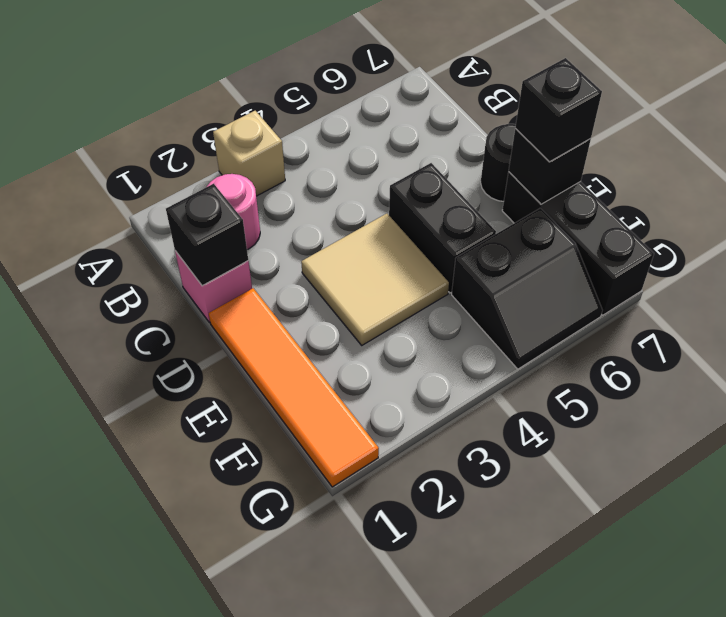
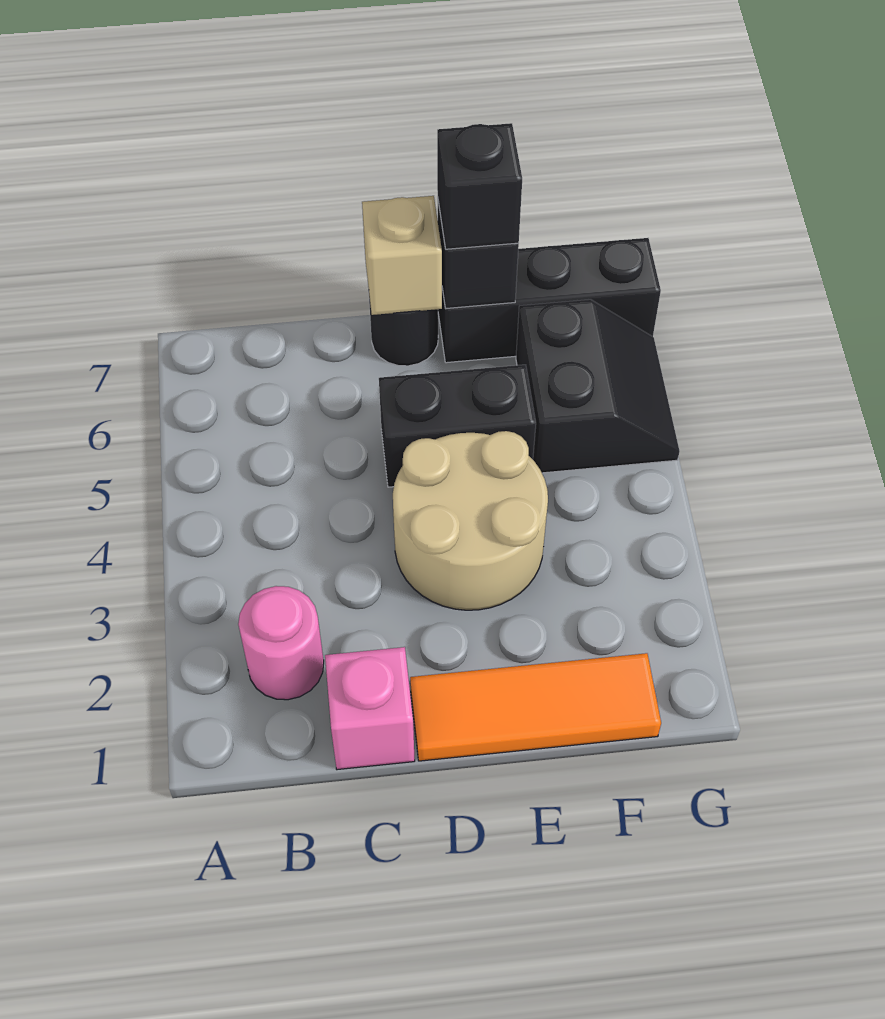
tan 1x1 brick [213,111,285,196] -> tan 1x1 brick moved to [362,196,442,315]
black 1x1 brick [166,184,248,286] -> none
orange 1x4 tile [209,288,379,487] -> orange 1x3 tile [410,653,661,761]
tan 2x2 tile [301,214,449,345] -> tan 2x2 round brick [393,431,548,610]

